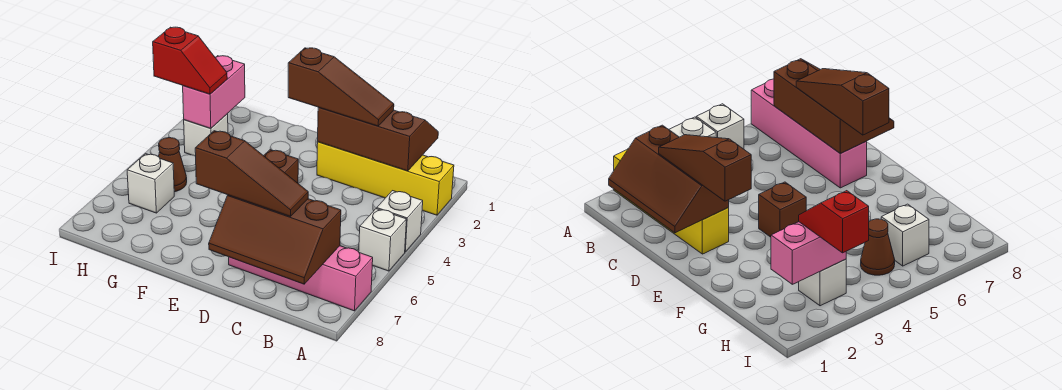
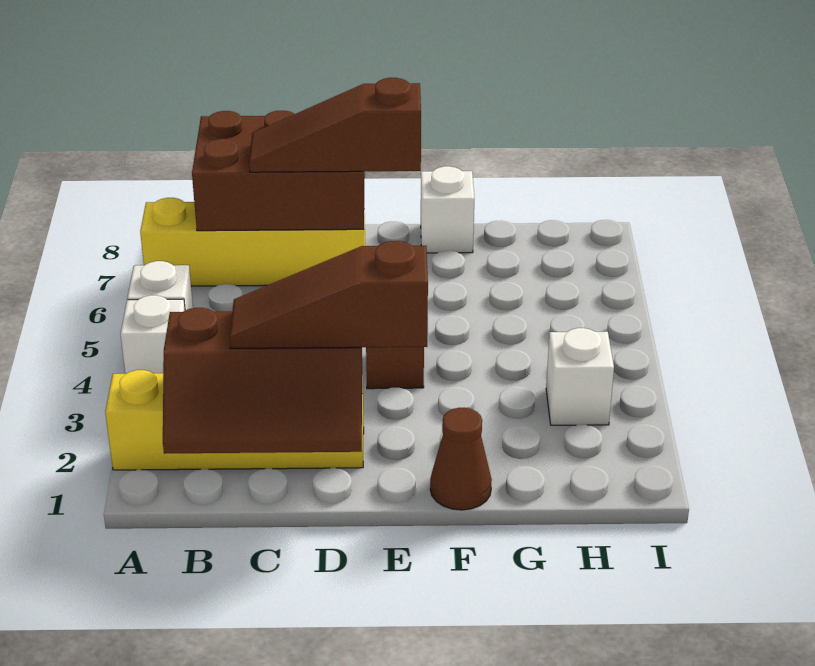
pink 1x4 brick [229,246,373,311] -> yellow 1x4 brick [140,198,365,286]
brown 2x3 slope [209,195,341,284] -> brown 2x3 brick [192,111,365,231]
pink 1x2 brick [183,56,245,129] -> none
red 1x2 slope [153,27,227,94] -> none
brown 1x1 cone [158,138,187,192] -> brown 1x1 cone moved to [430,408,492,510]
white 1x1 brick [127,154,174,213] -> white 1x1 brick moved to [421,166,474,253]

